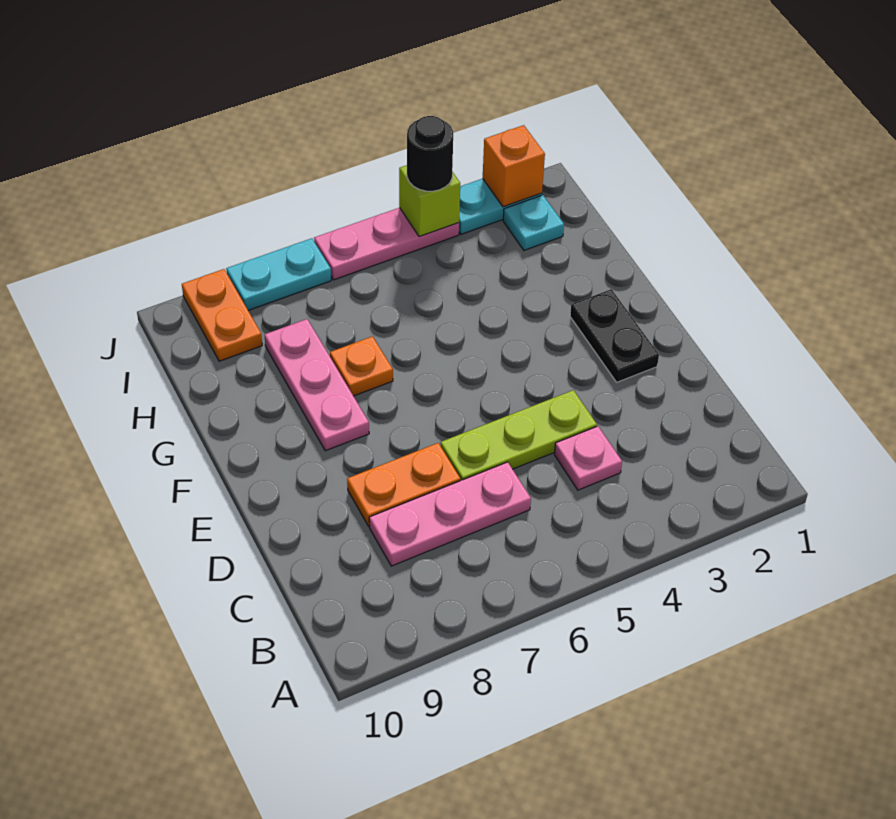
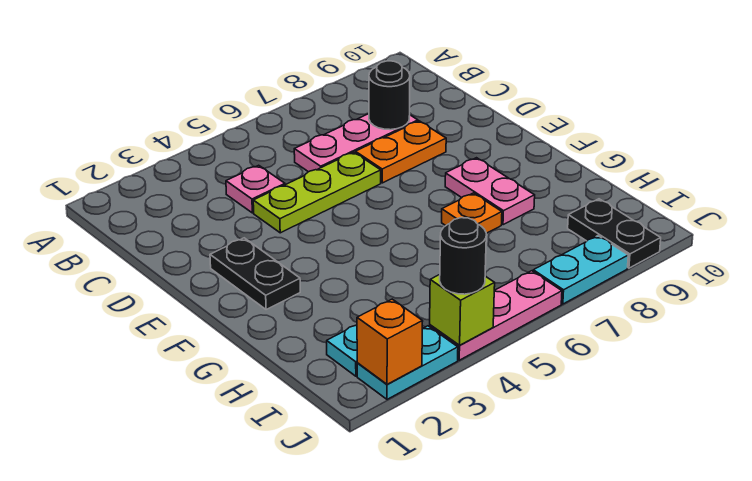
none -> black 1x1 round brick [369,61,410,130]
pink 1x3 plate [265,319,369,451] -> pink 1x2 plate [445,158,535,225]
orange 1x2 plate [182,269,262,361] -> black 1x2 plate [568,199,661,268]

